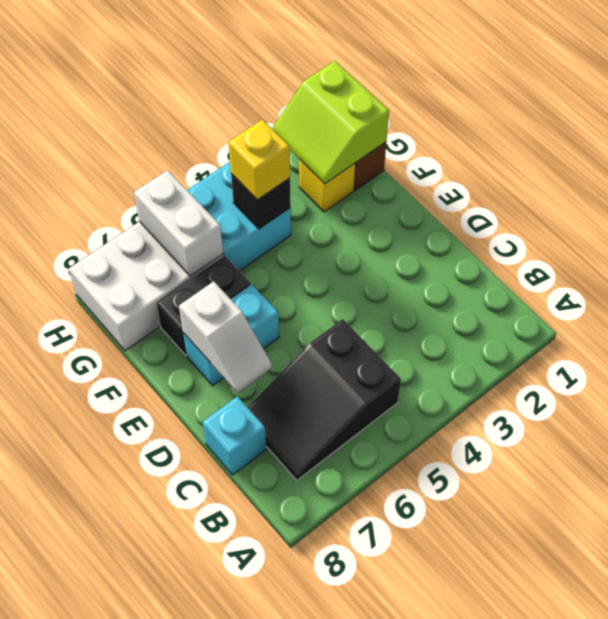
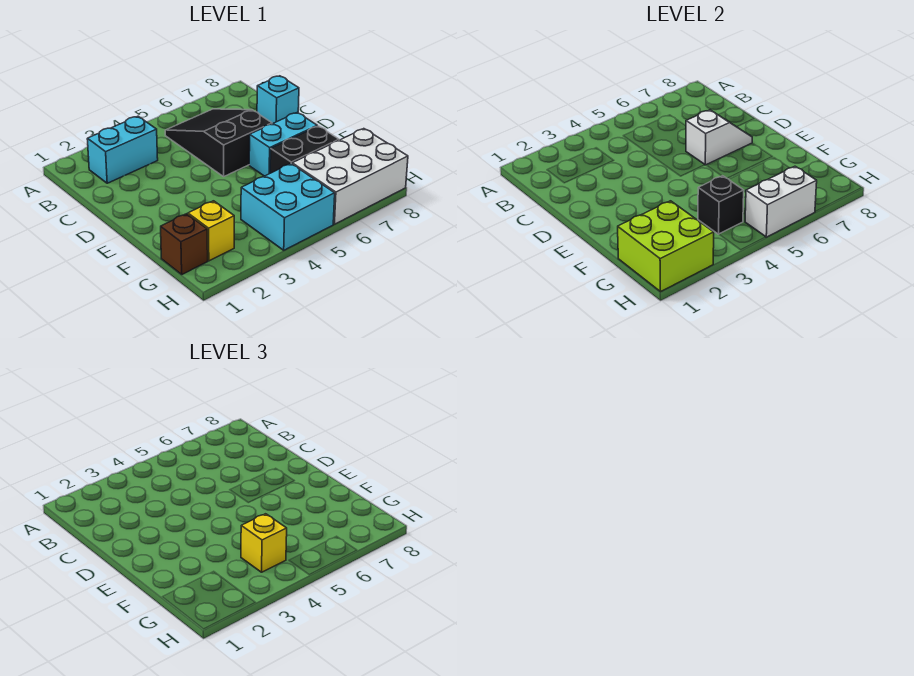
none -> cyan 1x2 brick [87,116,158,183]
black 2x3 slope [248,319,401,480] -> black 2x3 slope turned to [165,109,272,177]
white 1x2 slope [179,281,272,393] -> white 1x2 slope turned to [686,110,752,165]
lime 2x2 slope [273,61,389,184] -> lime 2x2 brick [618,201,714,292]
white 1x2 brick [134,170,223,276] -> white 1x2 brick turned to [745,166,817,237]

